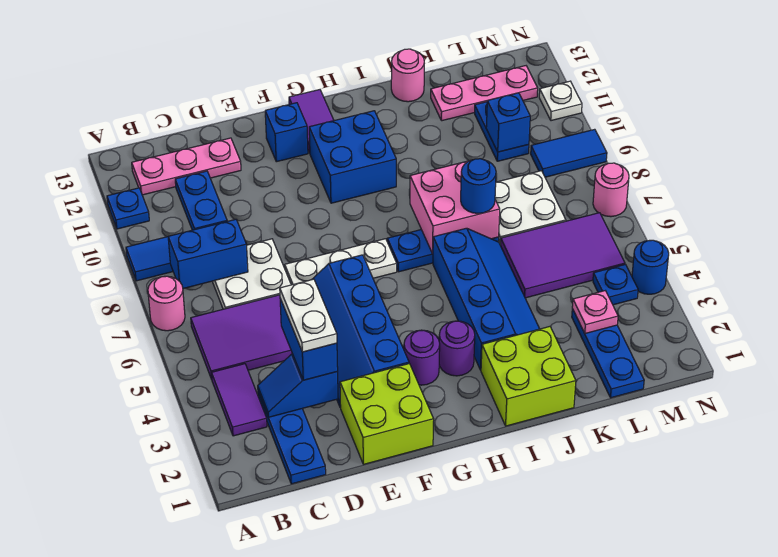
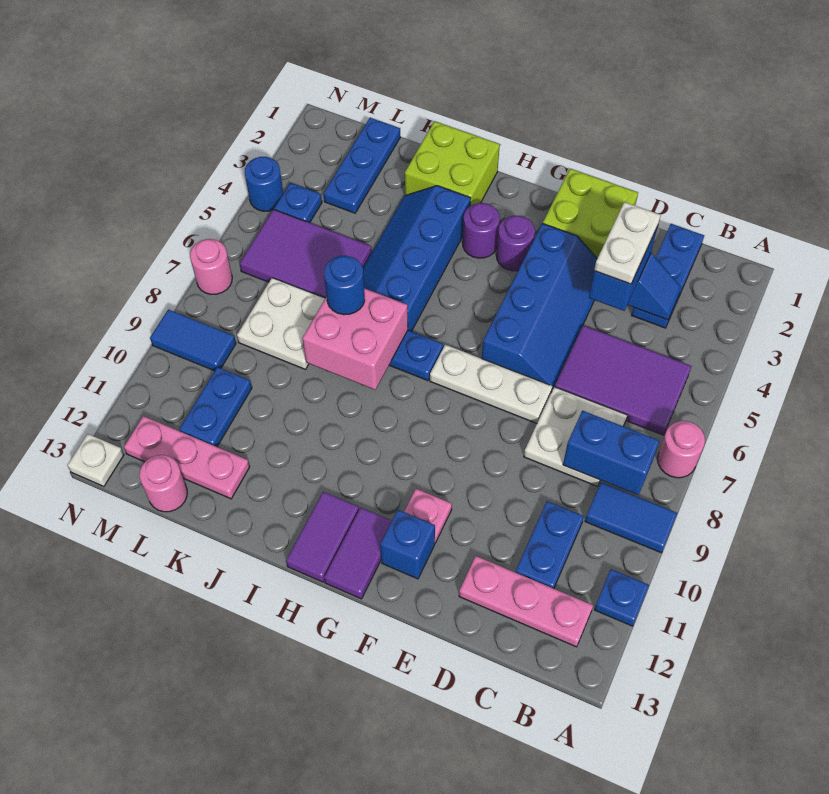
purple 1x2 tile [212,364,267,436] -> purple 1x2 tile moved to [286,492,359,582]
blue 2x2 brick [309,111,396,203] -> none
pink 1x1 round brick [391,49,424,102] -> pink 1x1 round brick moved to [139,455,187,512]
pink 1x1 plate [572,291,618,333] -> pink 1x1 plate moved to [404,489,452,543]
blue 1x1 brick [486,93,530,152] -> none
white 1x1 plate [539,81,582,121] -> white 1x1 plate moved to [67,434,124,486]

